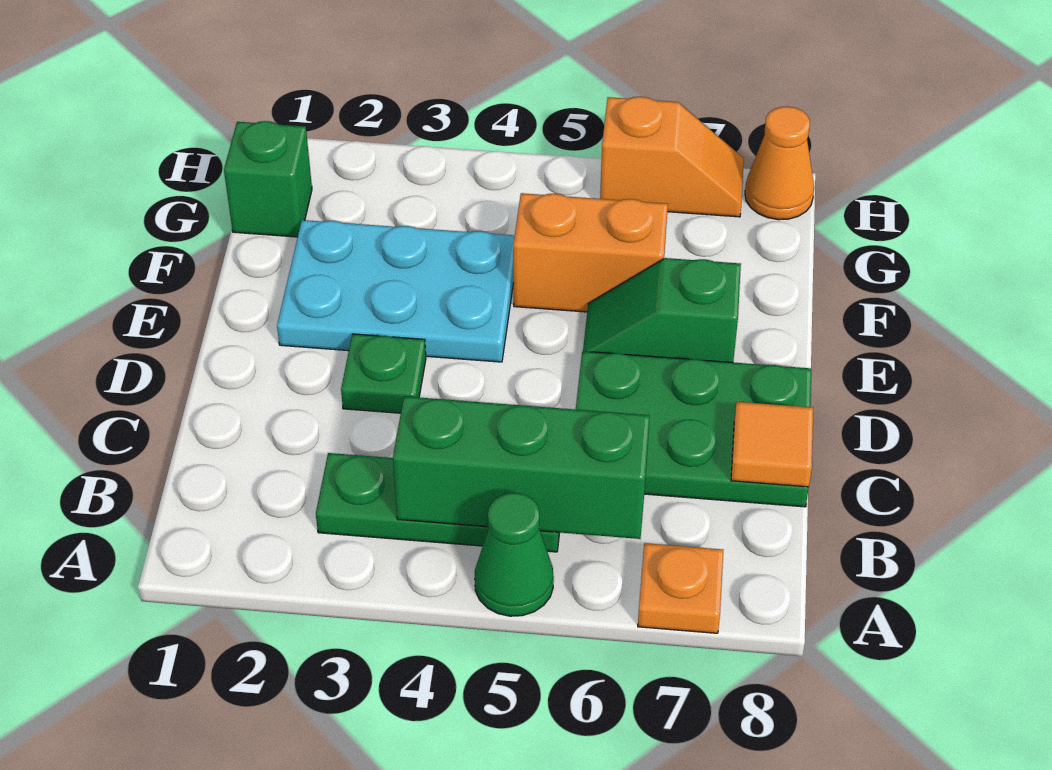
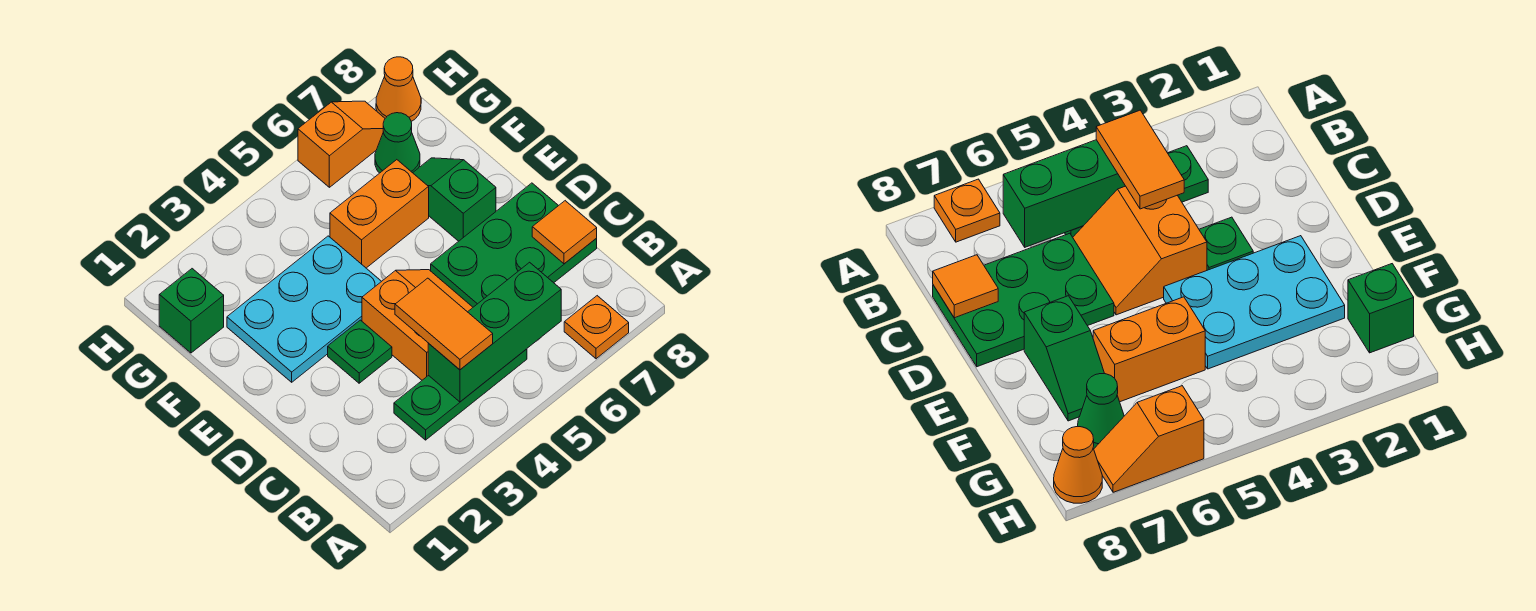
green 1x1 cone [475,493,554,616] -> green 1x1 cone moved to [375,113,420,173]
none -> orange 1x2 tile [395,278,493,370]
none -> orange 2x2 slope [362,270,473,380]
green 1x2 slope [583,258,741,362] -> green 1x2 slope turned to [413,158,496,241]

